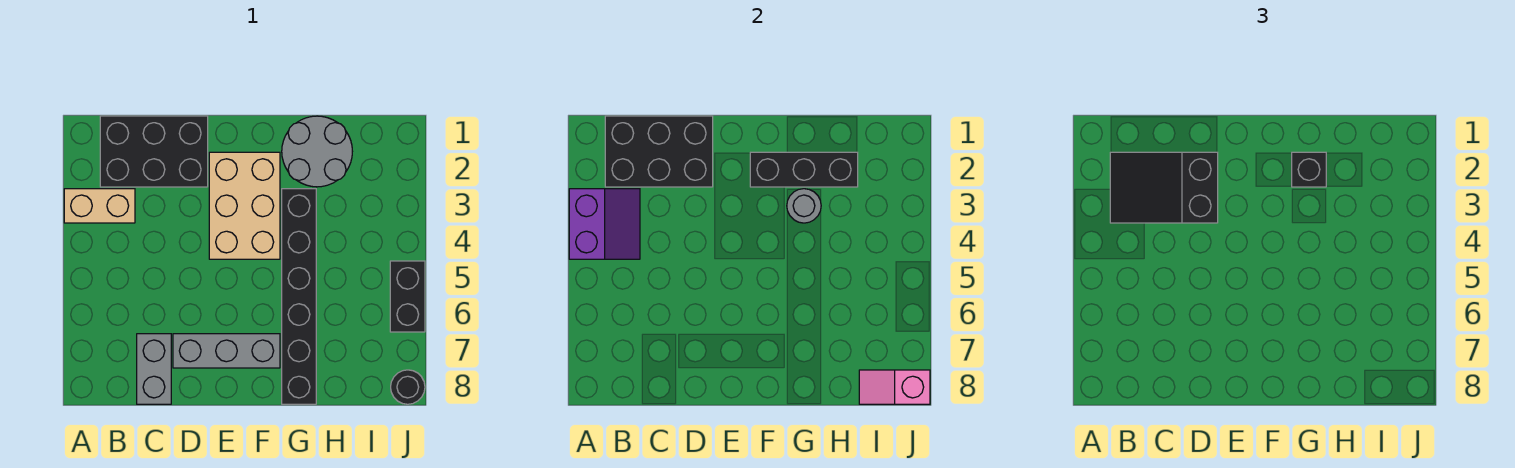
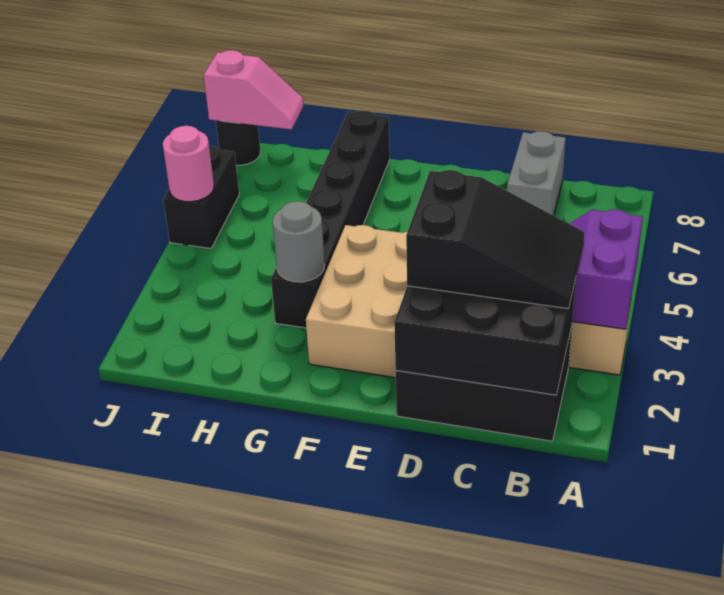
grey 1x3 brick [173,334,280,368] -> none
black 1x3 brick [750,152,858,187] -> none
grey 2x2 round brick [282,116,352,187] -> none
black 1x1 brick [1292,152,1326,187] -> none
none -> pink 1x1 round brick [163,126,214,202]

